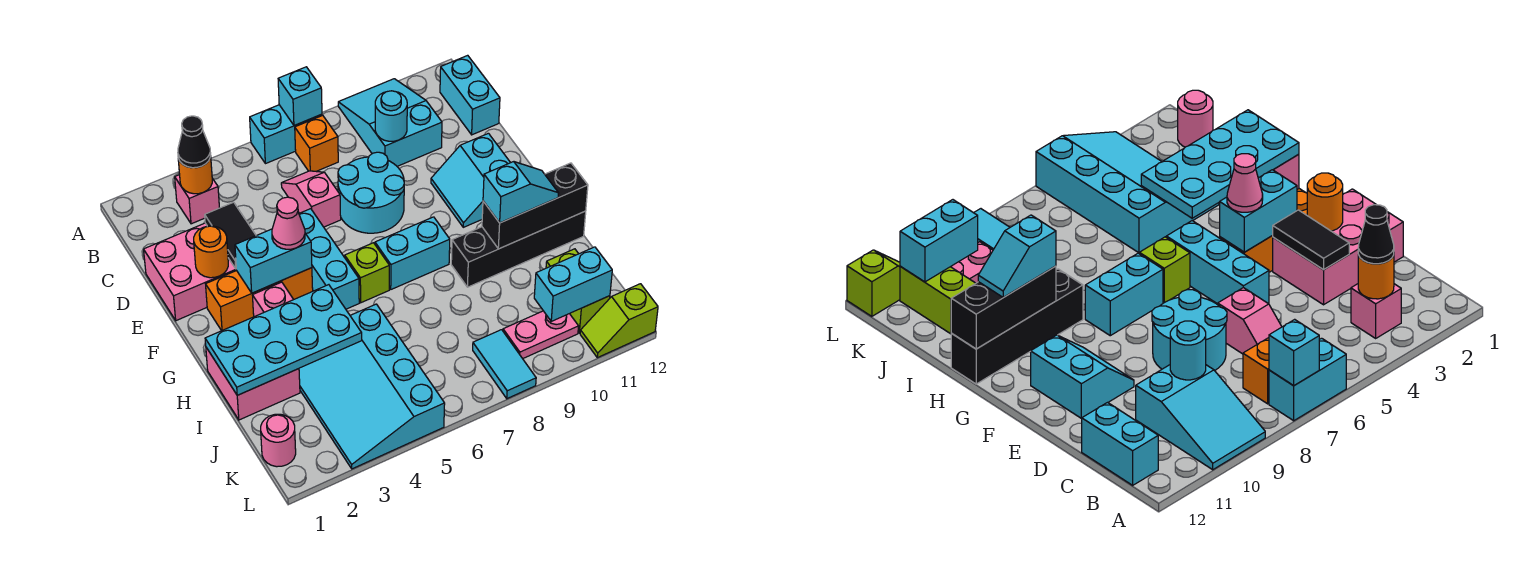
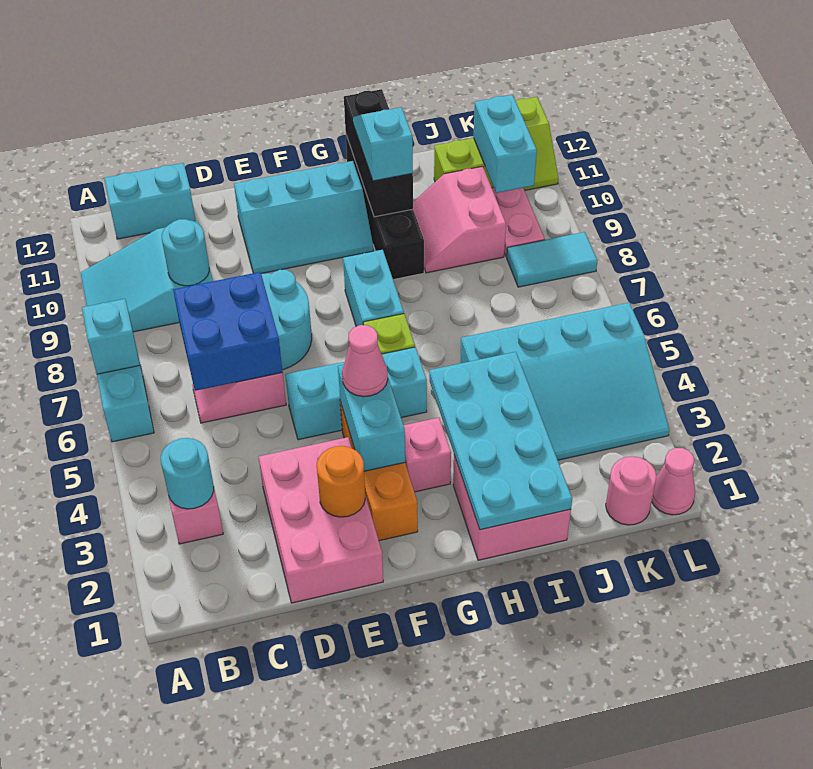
orange 1x1 round brick [178,156,212,194] -> cyan 1x1 round brick [161,438,214,509]
black 1x1 cone [178,116,211,168] -> none
orange 1x1 brick [295,115,338,171] -> none
none -> blue 2x2 brick [173,272,283,391]
black 1x2 tile [205,202,256,269] -> none
cyan 2x2 slope [431,133,510,227] -> cyan 2x3 slope [234,161,373,274]
none -> pink 2x2 slope [413,166,506,273]
none -> pink 1x1 cone [652,448,695,515]

